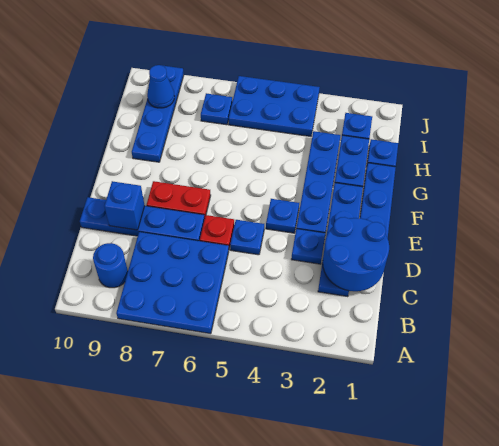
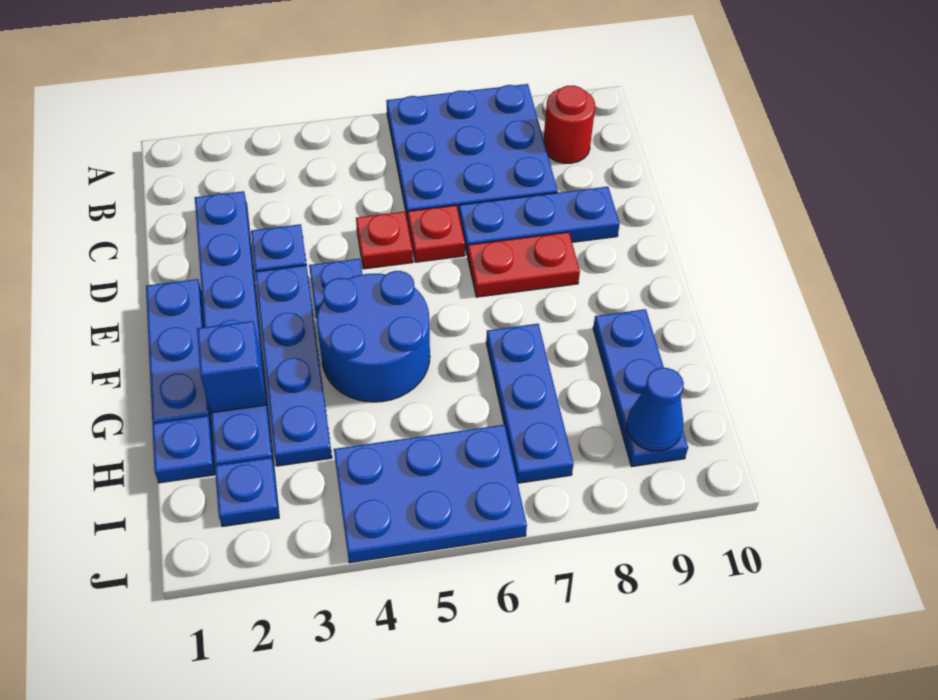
blue 1x1 round brick [93,243,128,288] -> red 1x1 round brick [544,86,595,163]
blue 2x2 round brick [323,217,389,291] -> blue 2x2 round brick moved to [317,271,430,402]
blue 1x1 plate [230,220,264,255] -> red 1x1 plate [356,212,413,269]
blue 1x4 plate [80,197,205,241] -> blue 1x3 plate [459,187,620,255]
blue 1x1 brick [104,181,145,230] -> blue 1x1 brick moved to [197,321,266,413]
blue 1x4 plate [132,65,184,162] -> blue 1x3 plate [593,309,688,466]
blue 1x1 plate [201,93,232,125] -> blue 1x3 plate [486,324,573,483]

